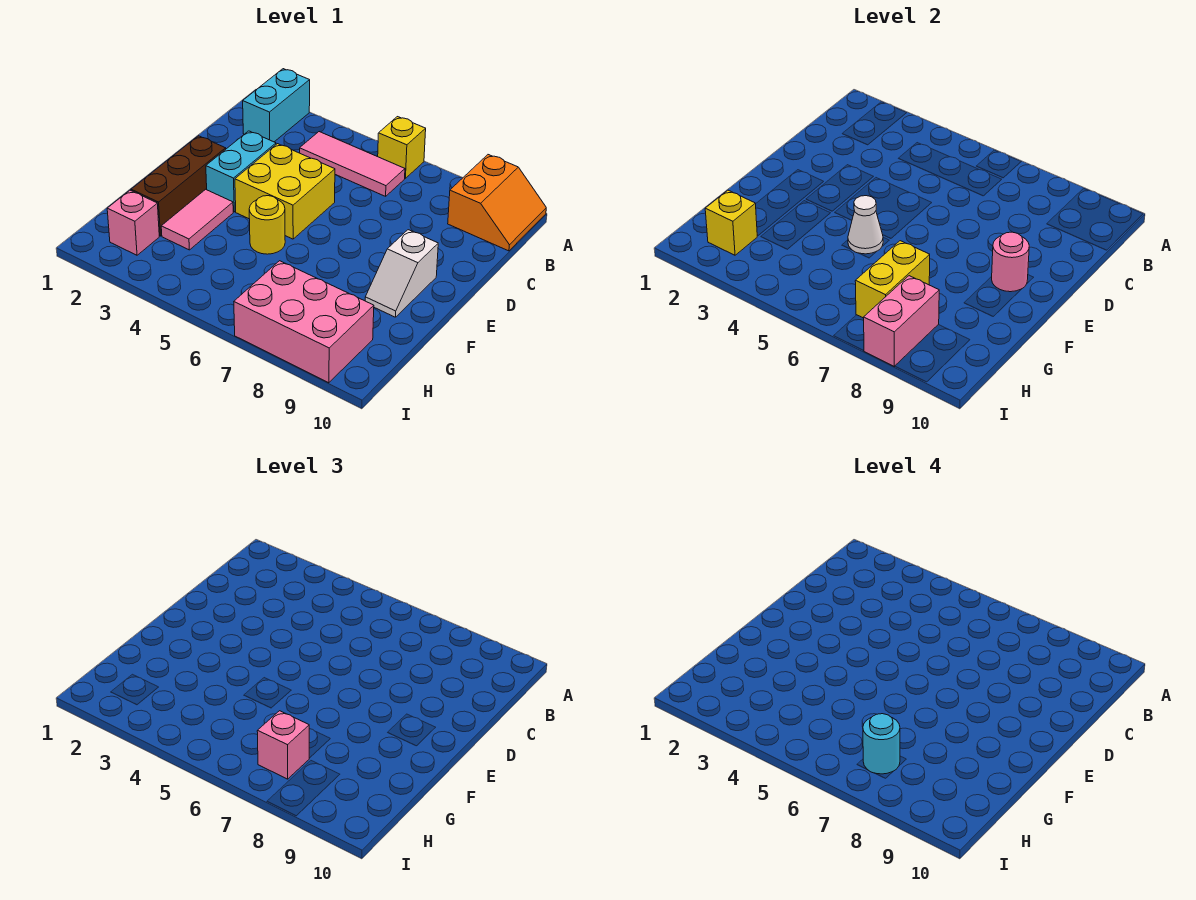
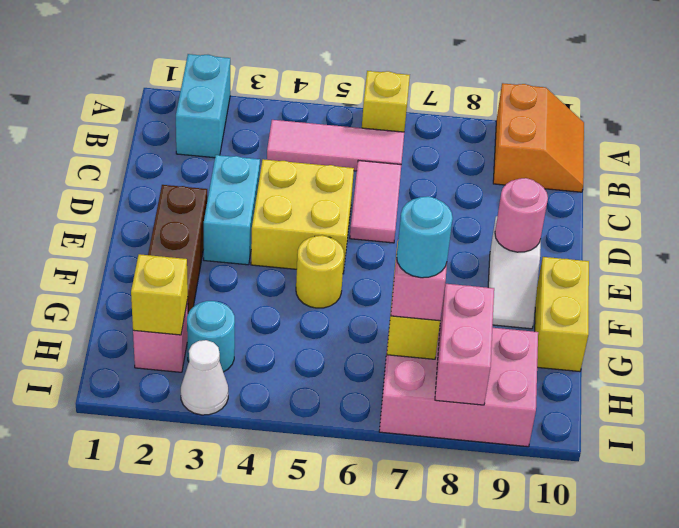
pink 1x2 tile [161,189,233,250] -> pink 1x2 tile moved to [350,161,401,243]
white 1x1 cone [848,196,883,254] -> white 1x1 cone moved to [181,340,228,415]
none -> yellow 1x2 brick [535,257,589,372]
none -> cyan 1x1 round brick [187,301,235,372]

